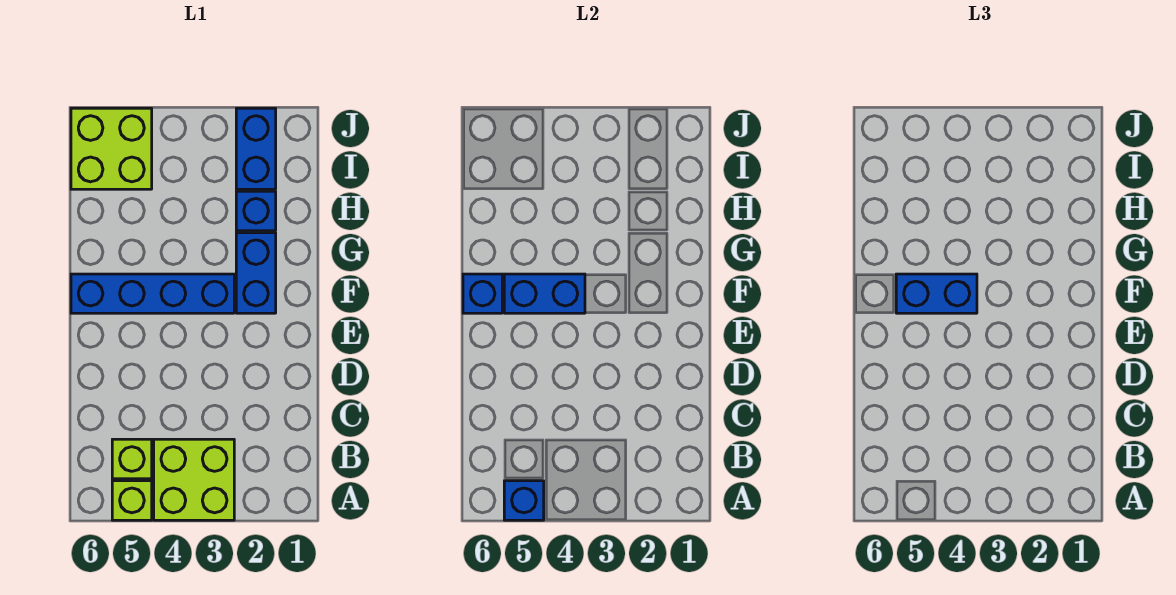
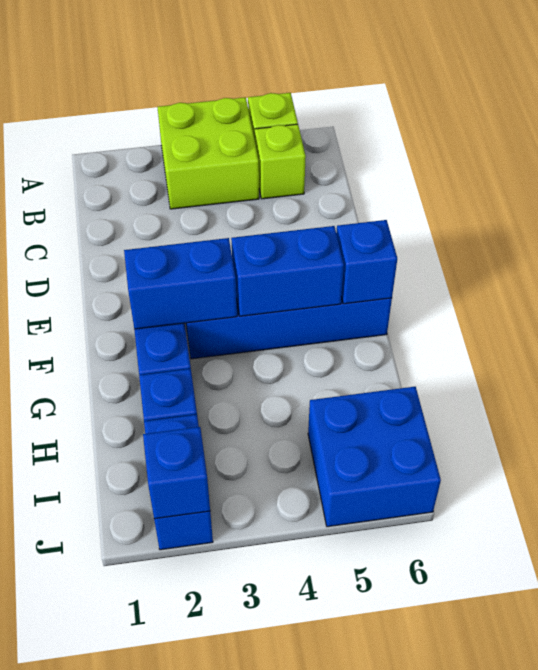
blue 1x1 brick [504,481,544,520] -> blue 1x1 brick moved to [143,427,210,519]
blue 1x2 brick [896,274,977,313] -> blue 1x2 brick moved to [124,238,237,329]
lime 2x2 brick [71,108,152,189] -> blue 2x2 brick [308,387,441,527]

